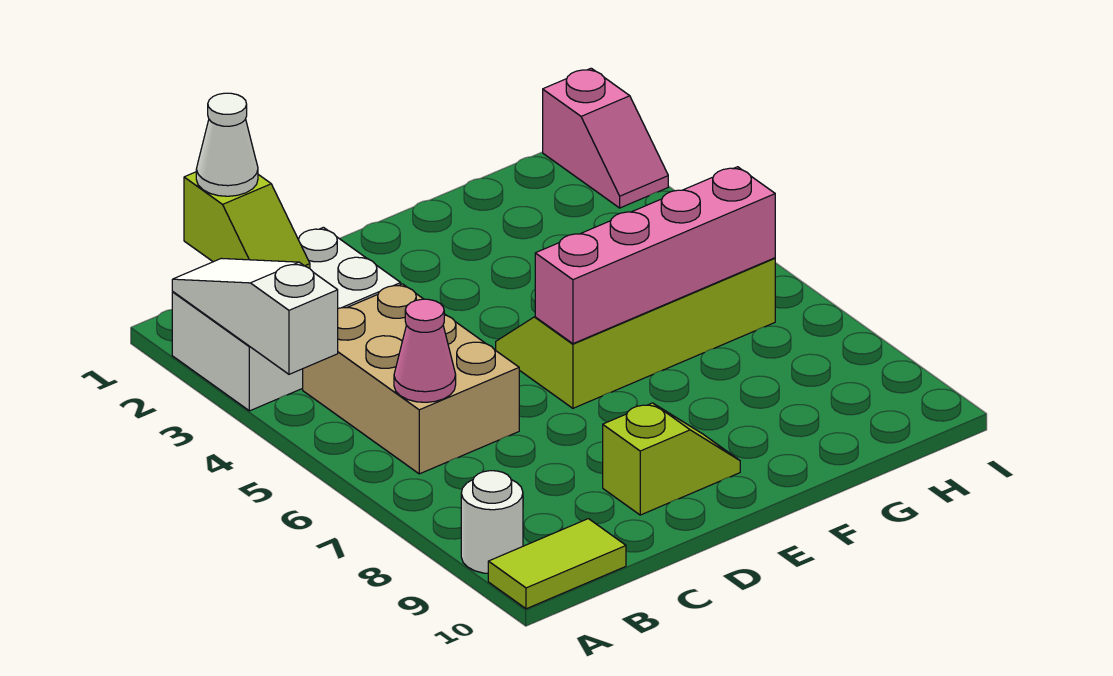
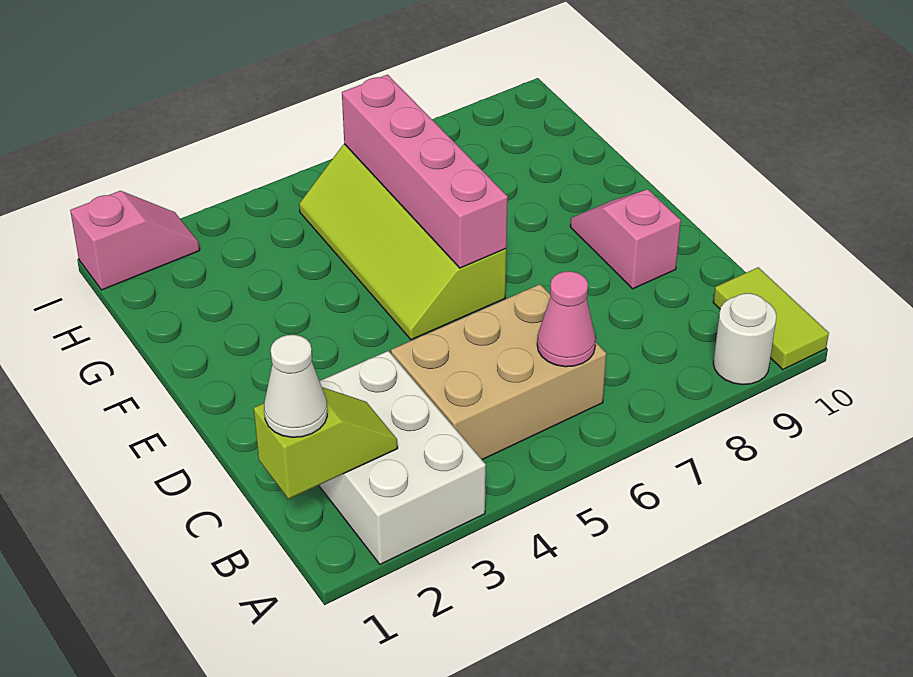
white 1x3 slope [172,258,338,374] -> none
lime 1x2 slope [603,403,740,515] -> pink 1x2 slope [570,189,681,289]

